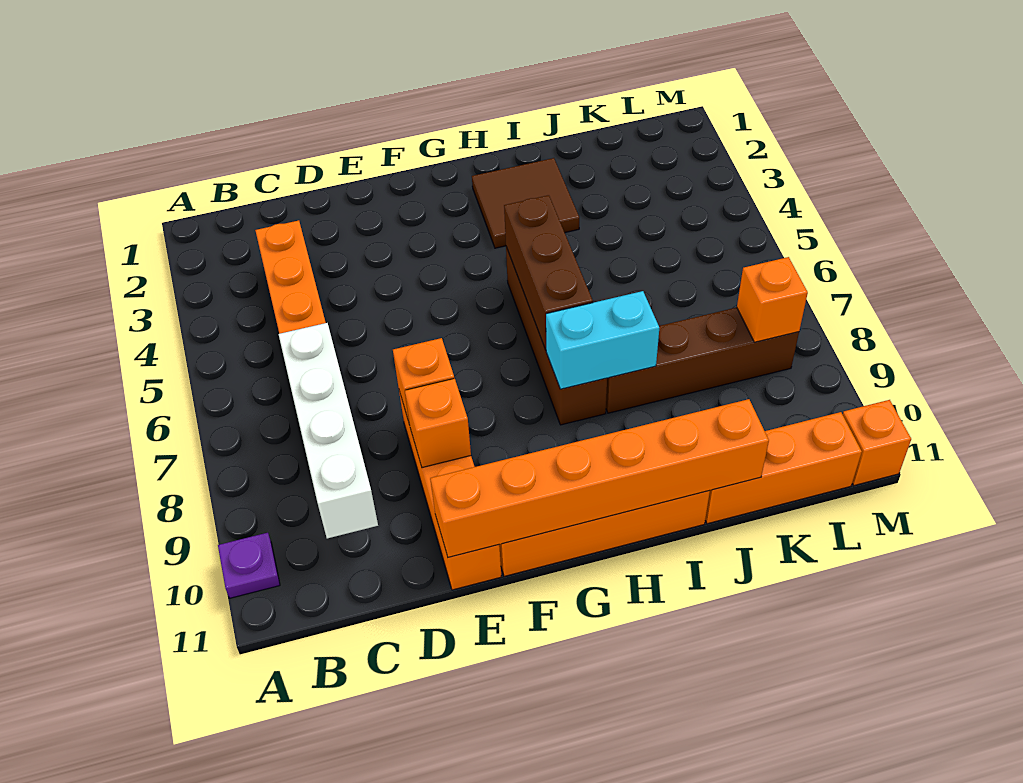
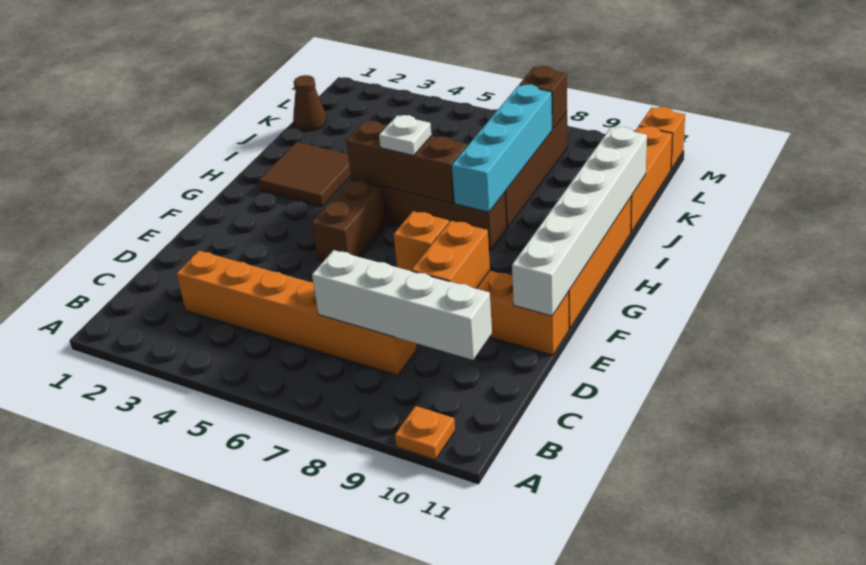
purple 1x1 plate [218,533,280,598] -> orange 1x1 plate [395,406,455,460]
orange 1x1 brick [405,378,471,468] -> orange 1x2 brick [412,221,490,289]
orange 1x6 brick [430,399,769,557] -> white 1x6 brick [512,127,647,316]
none -> brown 1x2 brick [312,180,387,261]
none -> white 1x1 plate [379,115,431,155]
cyan 1x2 brick [546,291,659,389] -> cyan 1x4 brick [452,85,552,212]
none -> brown 1x1 cone [293,75,326,131]
orange 1x1 brick [737,257,808,342] -> brown 1x1 brick [519,66,567,129]

